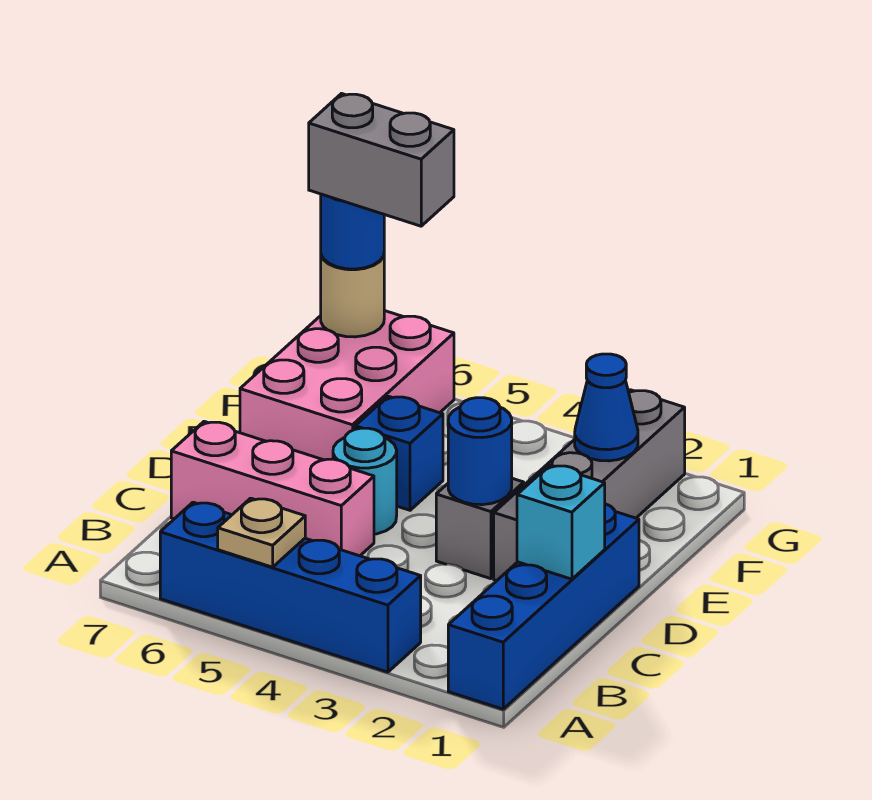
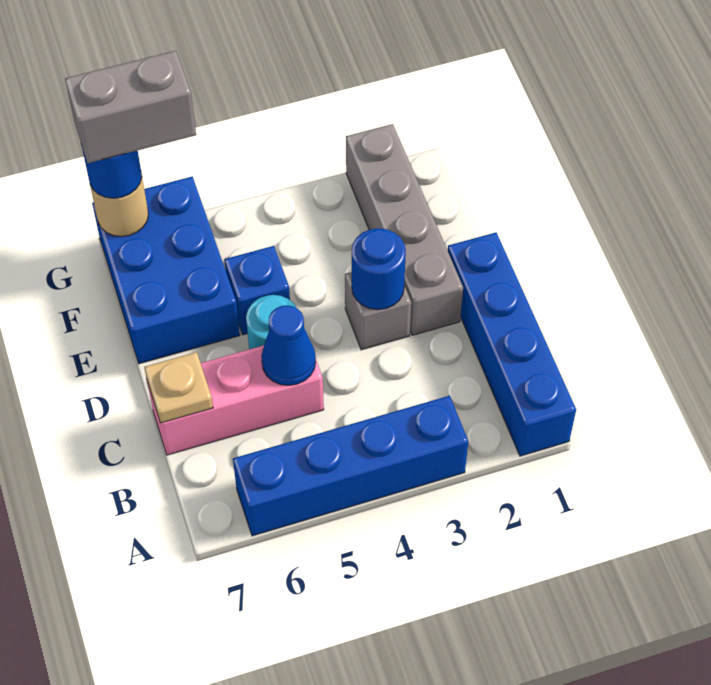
tan 1x1 plate [218,498,305,567] -> tan 1x1 plate moved to [144,352,213,423]
cyan 1x1 brick [517,465,605,579] -> none
pink 2x3 brick [240,311,454,460] -> blue 2x3 brick [92,177,240,364]
blue 1x1 cone [575,354,638,461] -> blue 1x1 cone moved to [261,305,316,385]

